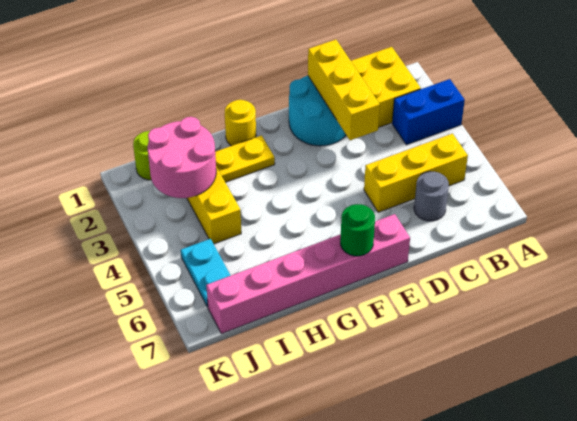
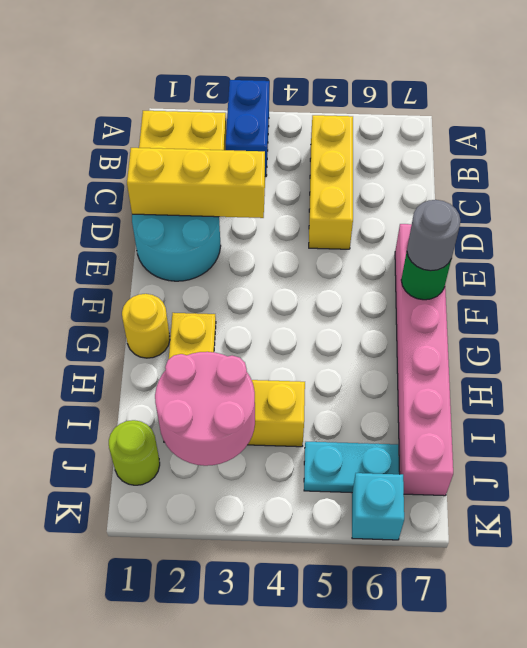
grey 1x1 round brick [414,171,449,221] -> grey 1x1 round brick moved to [407,200,460,271]
none -> cyan 1x1 brick [352,473,404,540]

